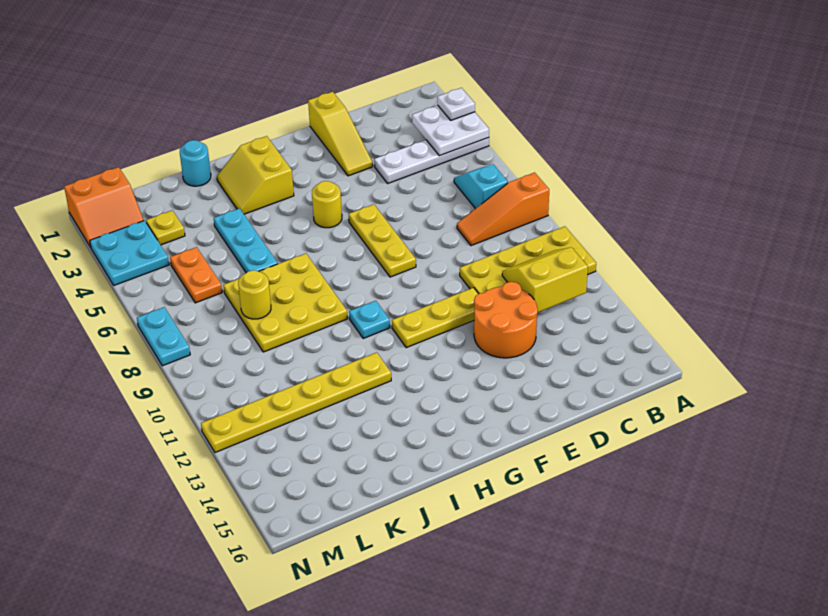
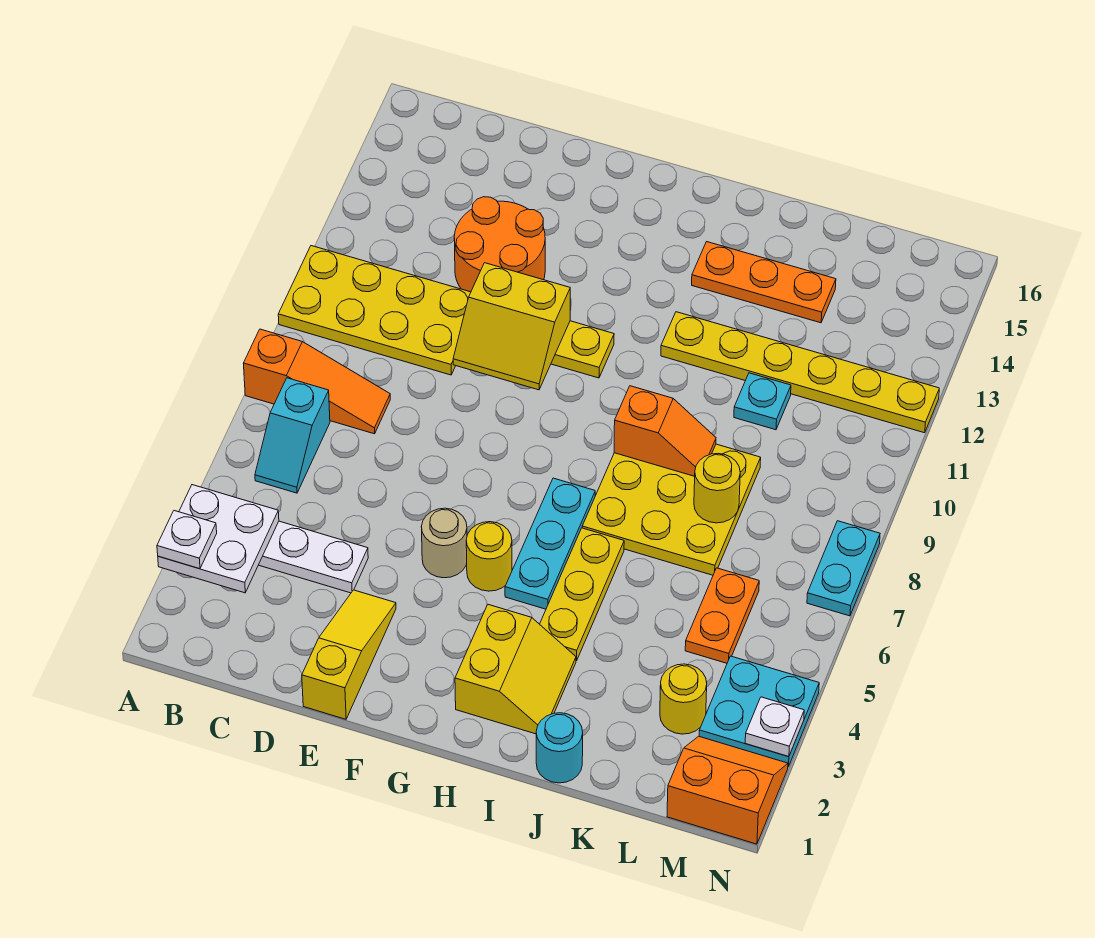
yellow 2x2 slope [502,247,588,312] -> yellow 2x2 slope moved to [453,263,570,390]
none -> tan 1x1 round brick [421,508,467,578]
yellow 1x3 plate [349,204,416,277] -> yellow 1x3 plate moved to [540,528,624,661]
cyan 1x1 plate [349,301,390,338] -> cyan 1x1 plate moved to [734,373,791,430]
none -> orange 1x2 slope [614,386,716,476]
none -> orange 1x3 plate [692,242,836,323]
cyan 1x3 plate [214,208,278,273] -> cyan 1x3 plate moved to [505,478,595,609]
yellow 1x1 plate [146,211,185,245] -> yellow 1x1 round brick [660,664,707,734]
none -> white 1x1 plate [745,697,804,757]

